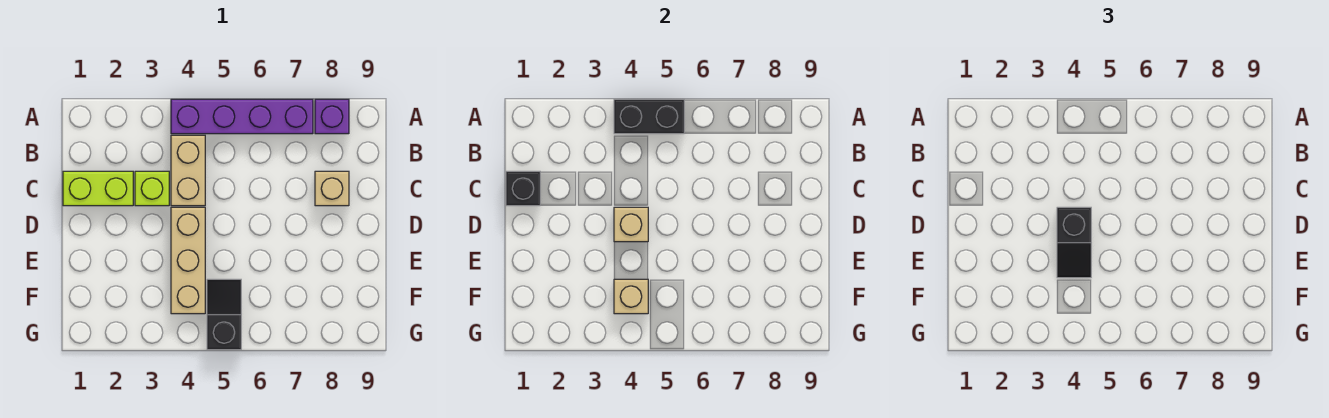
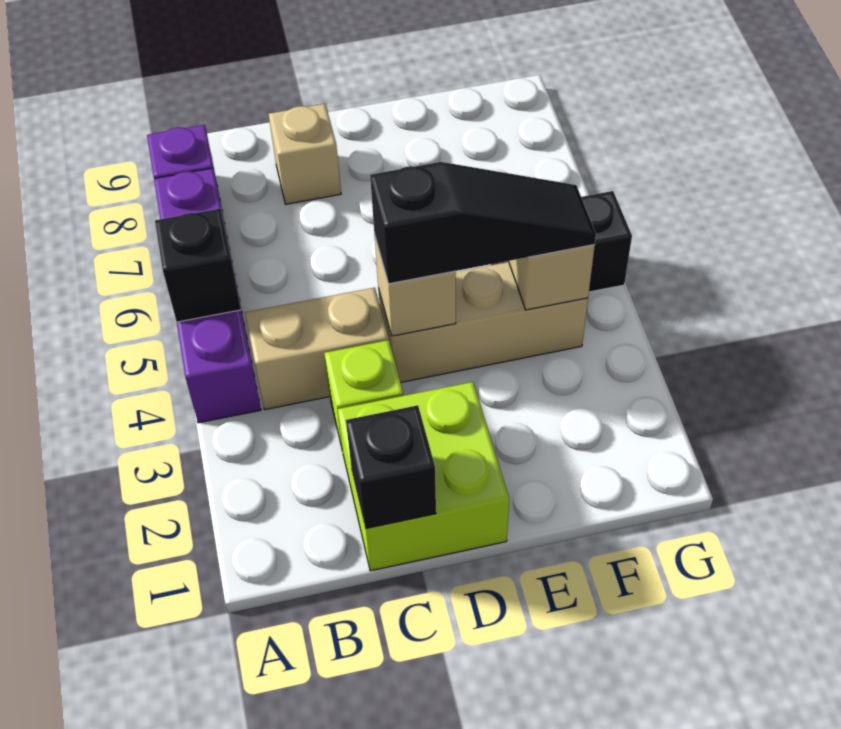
black 1x2 brick [614,99,684,134] -> black 1x1 brick [155,208,241,322]
lime 1x2 brick [63,171,133,206] -> lime 2x2 brick [338,382,509,571]
black 1x2 slope [1057,207,1091,278] -> black 1x3 slope [370,162,596,284]

